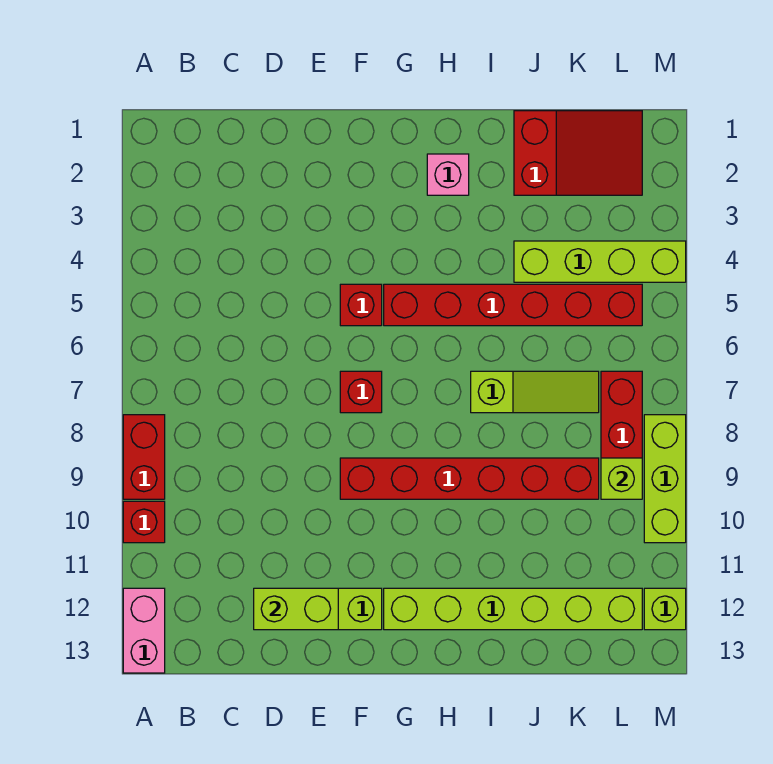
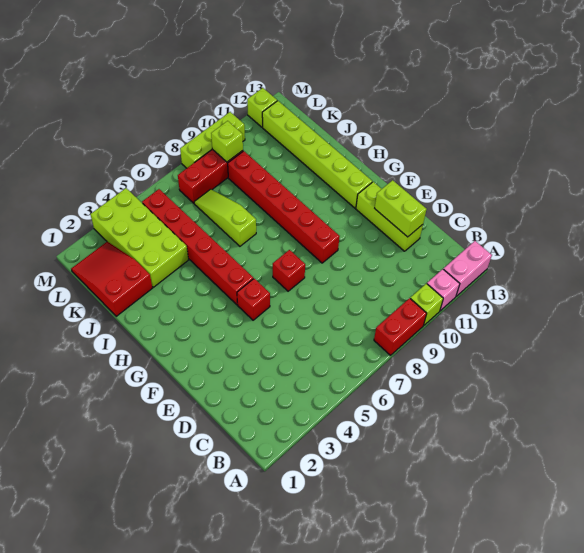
red 1x1 brick [123,501,165,543] -> lime 1x1 brick [410,284,443,325]
pink 1x1 brick [427,154,469,195] -> pink 1x1 brick moved to [427,269,460,311]
lime 1x4 brick [514,241,686,282] -> lime 2x4 brick [90,188,189,287]

